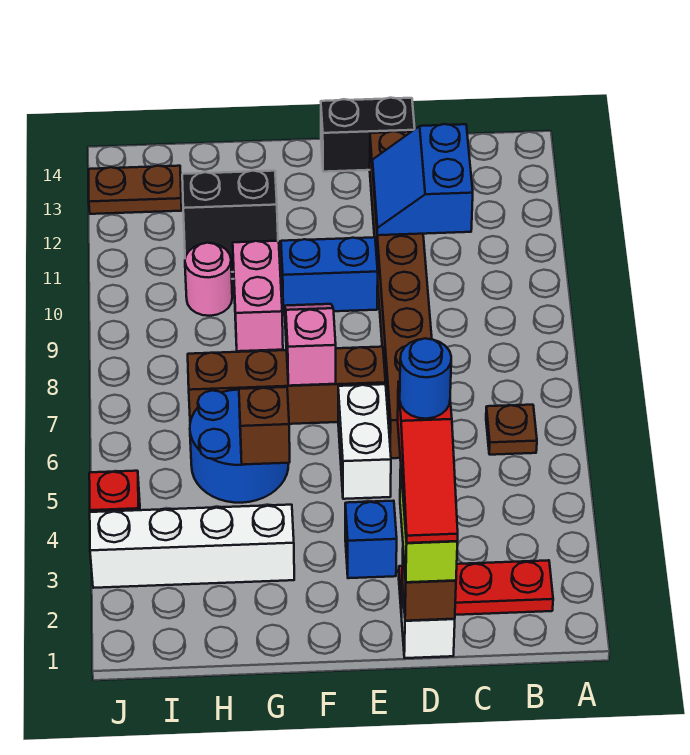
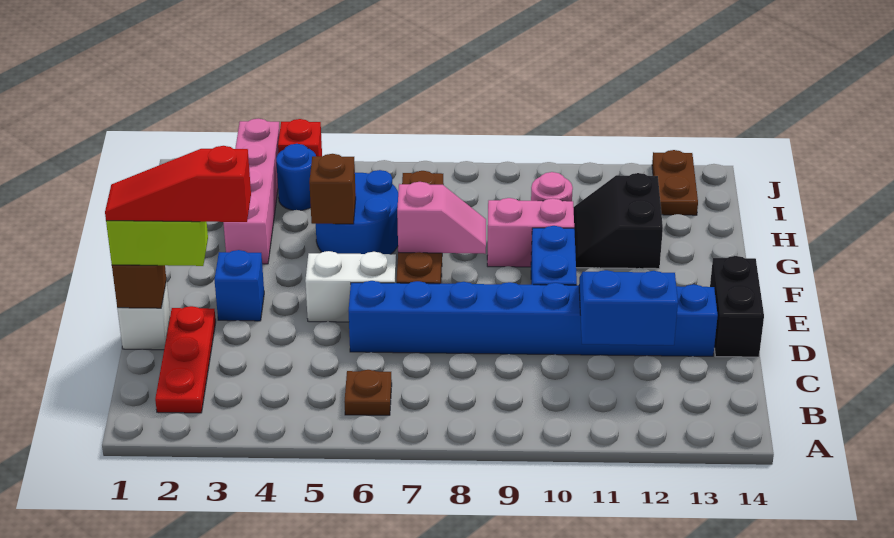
blue 1x1 round brick [400,338,451,419] -> blue 1x1 round brick moved to [276,144,316,210]
brown 1x8 brick [370,131,432,458] -> blue 1x8 brick [349,281,718,356]
white 1x4 brick [90,505,294,588] -> pink 1x4 brick [223,119,280,264]

